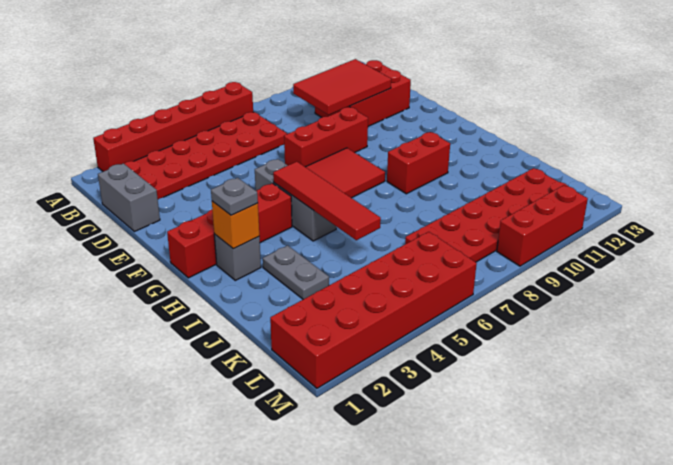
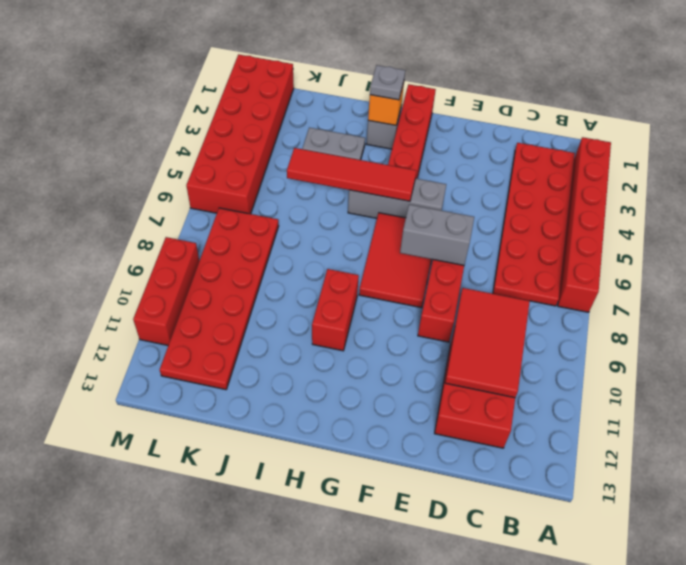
grey 1x2 brick [98,163,160,232] -> grey 1x2 brick moved to [400,204,474,265]

